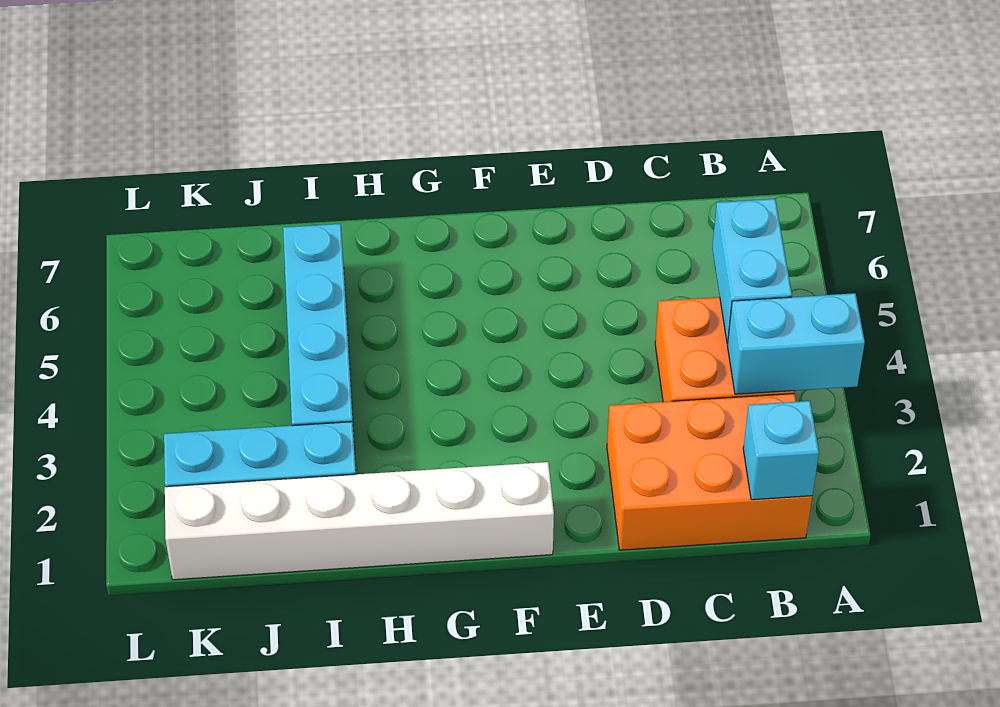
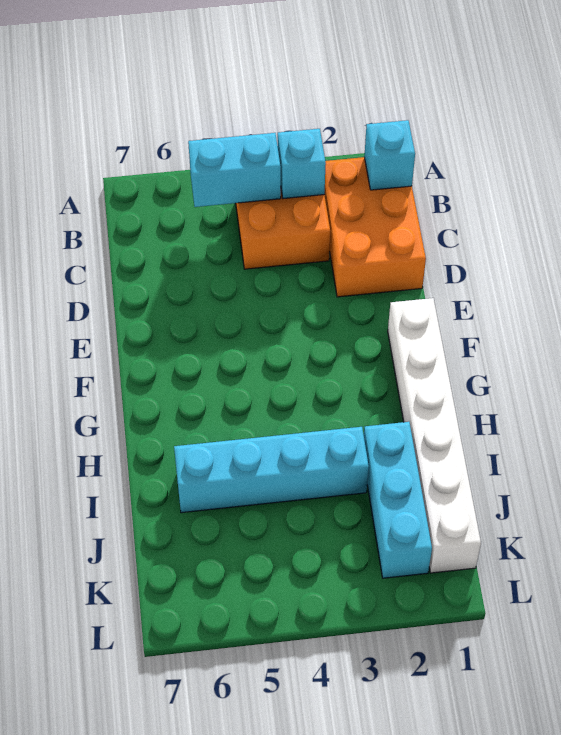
cyan 1x2 brick [727,293,865,394] -> cyan 1x1 brick [278,129,326,198]

